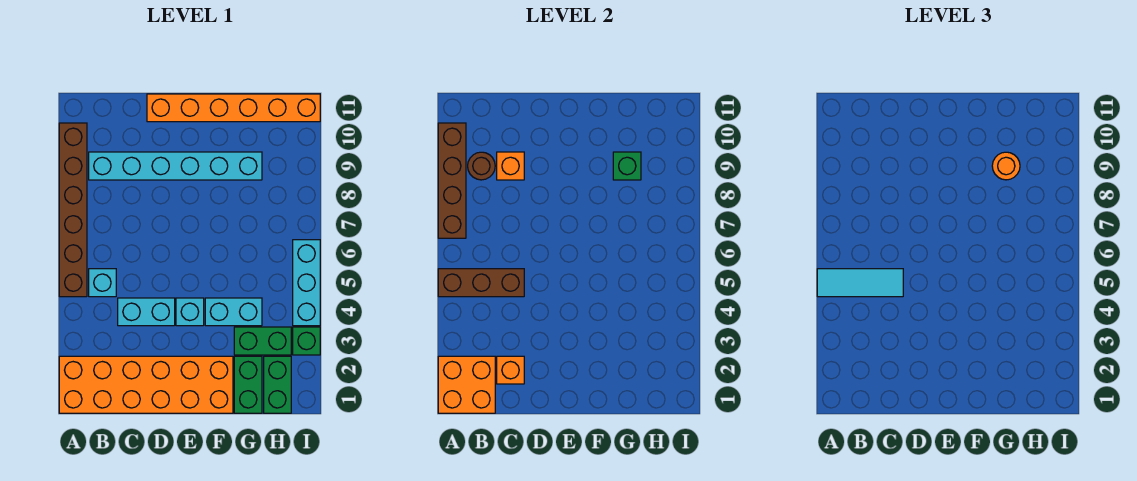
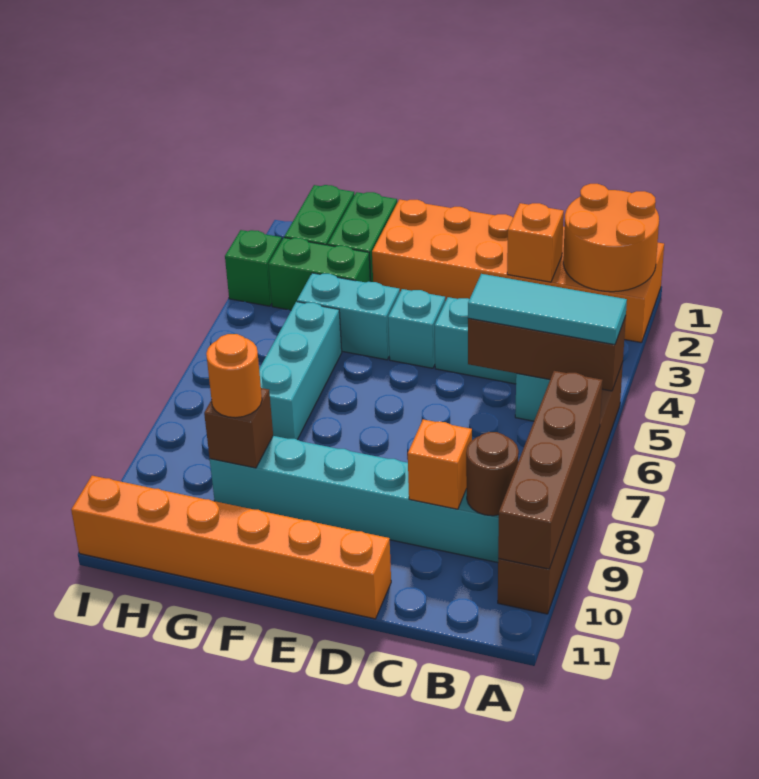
orange 2x2 brick [438,356,495,413] -> orange 2x2 round brick [563,184,659,292]
green 1x1 brick [613,152,641,180] -> brown 1x1 brick [204,388,273,468]
cyan 1x3 brick [293,240,320,326] -> cyan 1x3 brick moved to [259,302,342,440]

